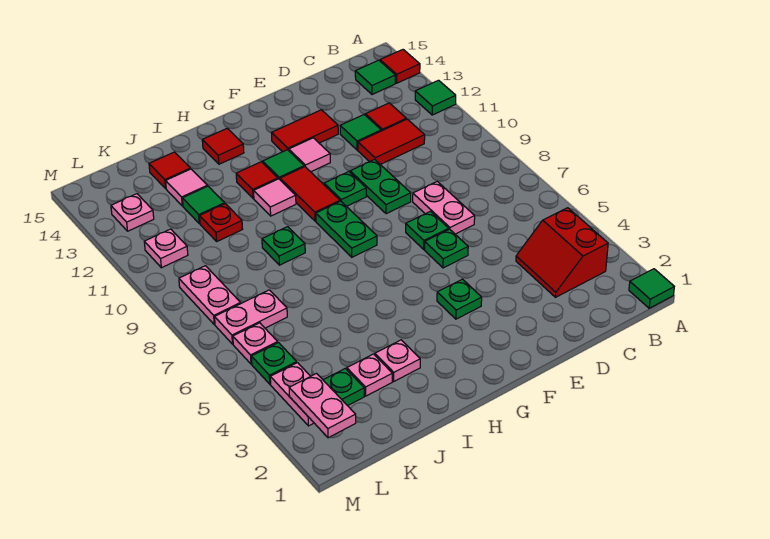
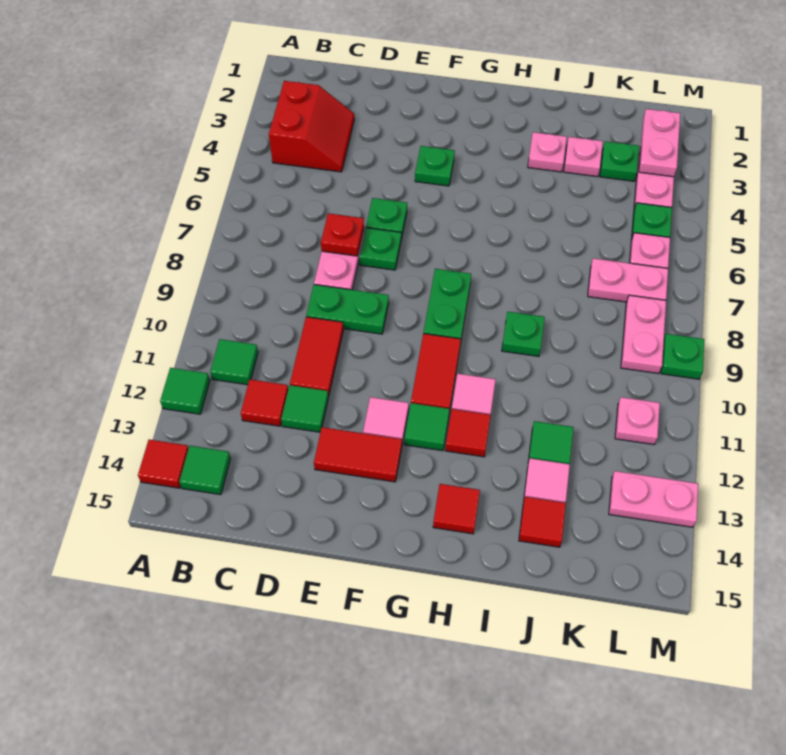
green 1x1 tile [629,269,674,308] -> green 1x1 tile moved to [210,339,258,385]
red 1x2 tile [358,119,425,165] -> red 1x2 tile turned to [290,317,343,396]
green 1x2 plate [350,159,411,214] -> green 1x2 plate turned to [306,285,389,334]
green 1x1 plate [324,172,366,206] -> green 1x1 plate moved to [661,334,704,379]
red 1x1 plate [200,204,242,241] -> red 1x1 plate moved to [321,213,364,256]
pink 1x1 plate [111,194,154,231] -> pink 1x2 plate [609,471,698,527]

